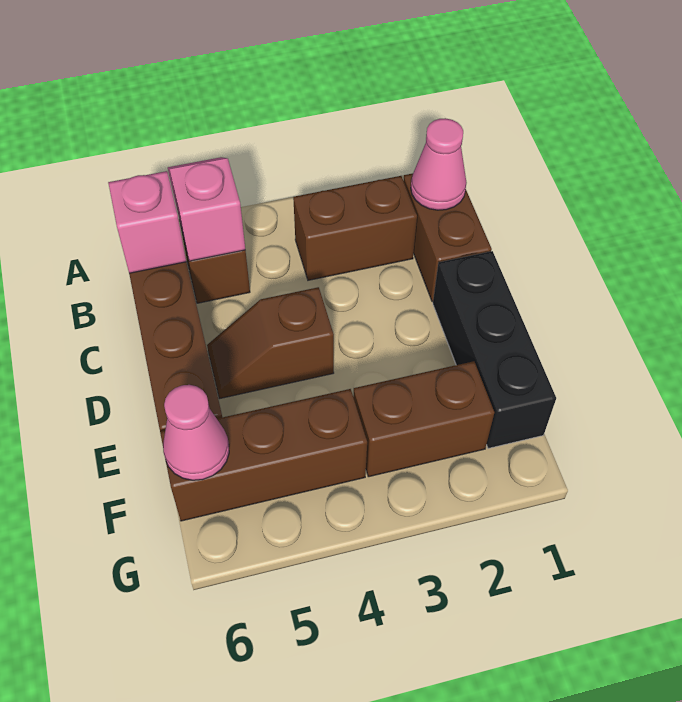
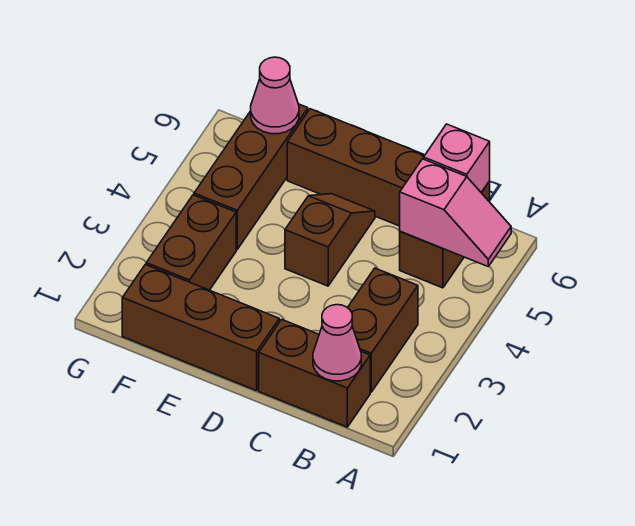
black 1x3 brick [433,251,556,448] -> brown 1x3 brick [122,265,279,391]

